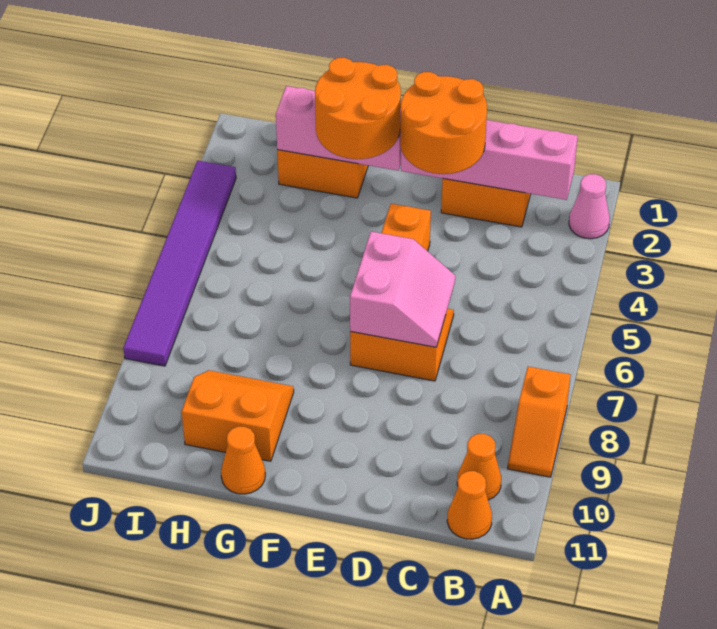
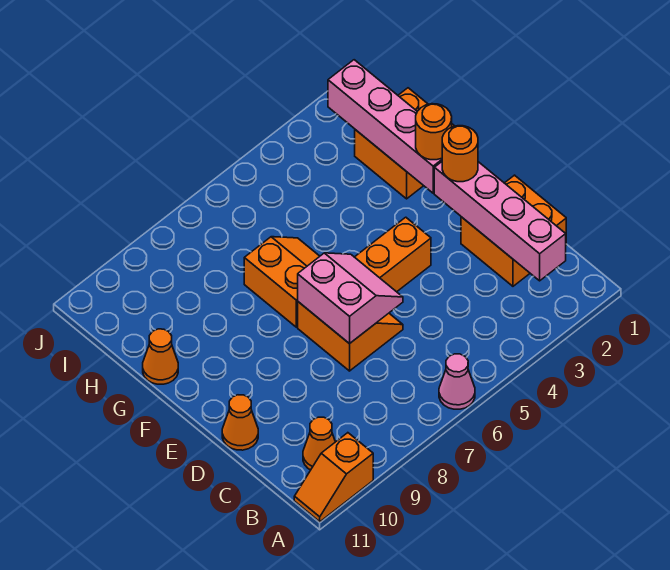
pink 1x1 cone [569,174,610,239] -> pink 1x1 cone moved to [439,354,475,409]
orange 1x2 slope [508,367,571,477] -> orange 1x2 slope moved to [294,433,373,522]
orange 1x1 cone [447,471,492,539] -> orange 1x1 cone moved to [222,395,258,450]
orange 2x2 round brick [400,72,487,174] -> orange 1x1 round brick [442,126,478,182]
pink 2x2 slope [350,232,455,347] -> pink 2x2 slope turned to [298,253,403,344]
pink 1x3 brick [276,86,401,171] -> pink 1x4 brick [328,60,442,193]
orange 2x2 round brick [315,58,401,159] -> orange 1x1 round brick [416,104,452,160]
orange 2x2 slope [182,370,294,461] -> orange 2x2 slope moved to [244,237,320,327]
purple 1x6 tile [123,161,236,366] -> none

